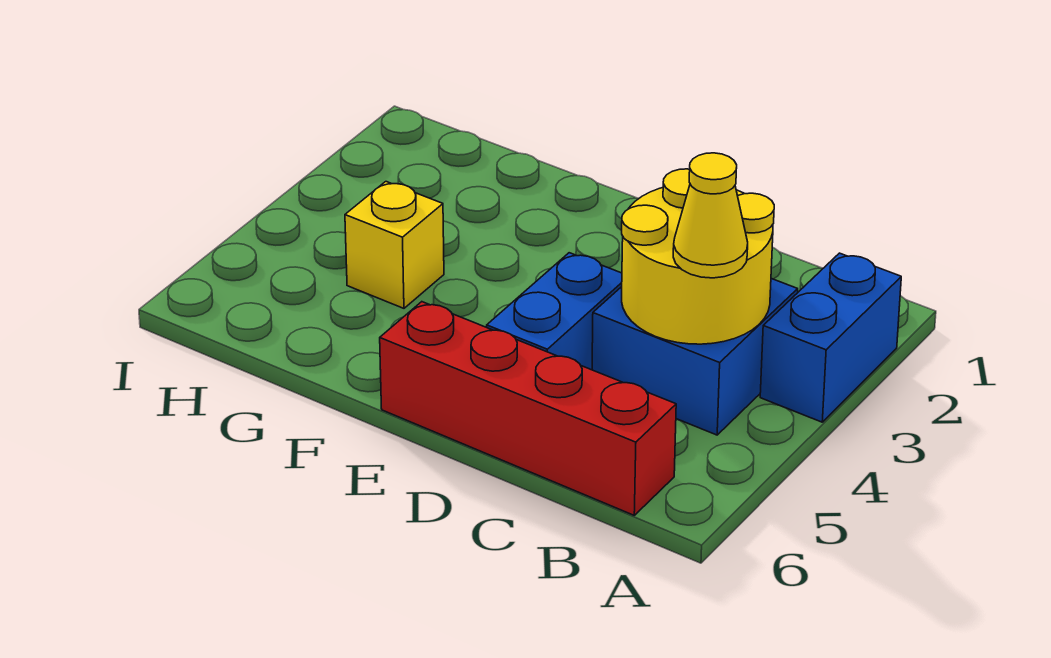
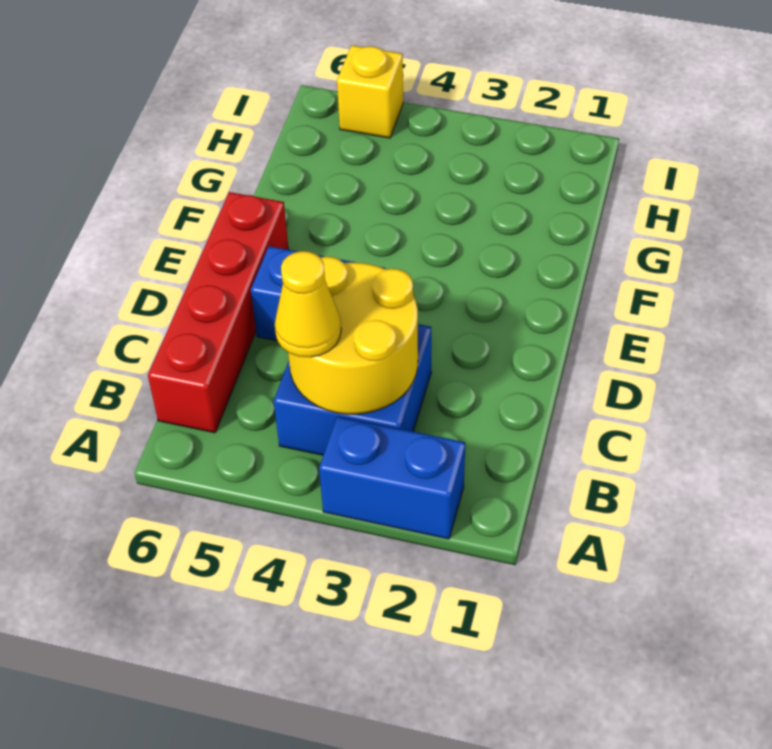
yellow 1x1 brick [345,182,444,308] -> yellow 1x1 brick moved to [337,45,403,138]

